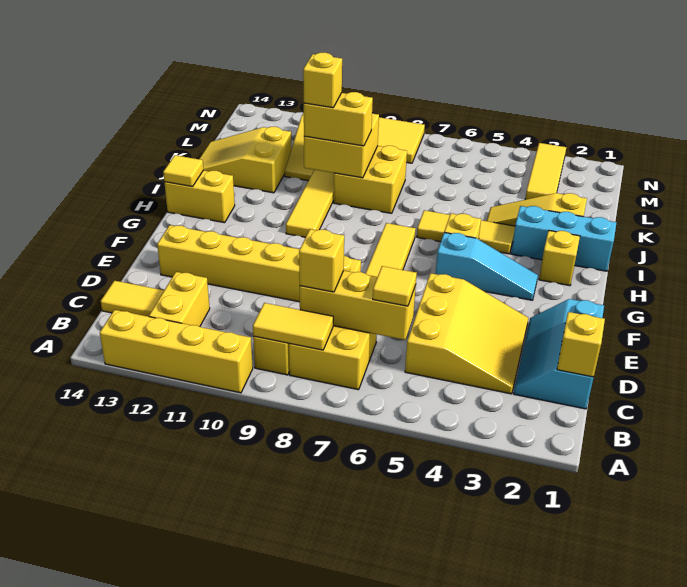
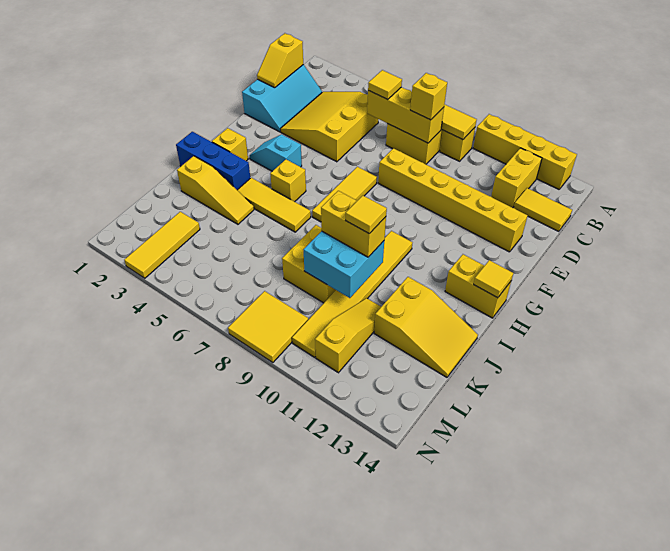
cyan 1x3 slope [436,232,538,300] -> cyan 1x2 slope [250,134,302,171]
cyan 1x3 brick [511,206,616,271] -> blue 1x3 brick [176,132,250,190]
yellow 2x2 brick [304,114,379,178] -> cyan 2x2 brick [303,231,384,298]
yellow 1x1 brick [303,53,342,108] -> yellow 1x1 tile [346,196,387,234]

